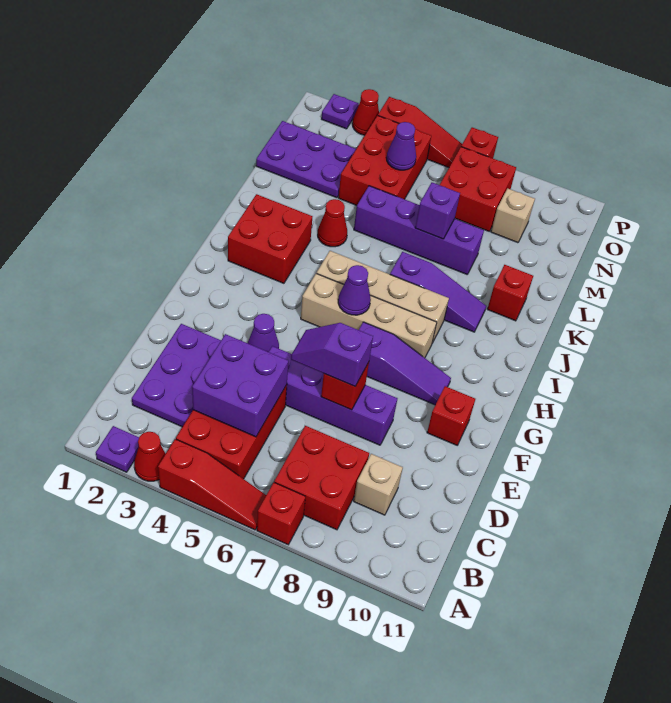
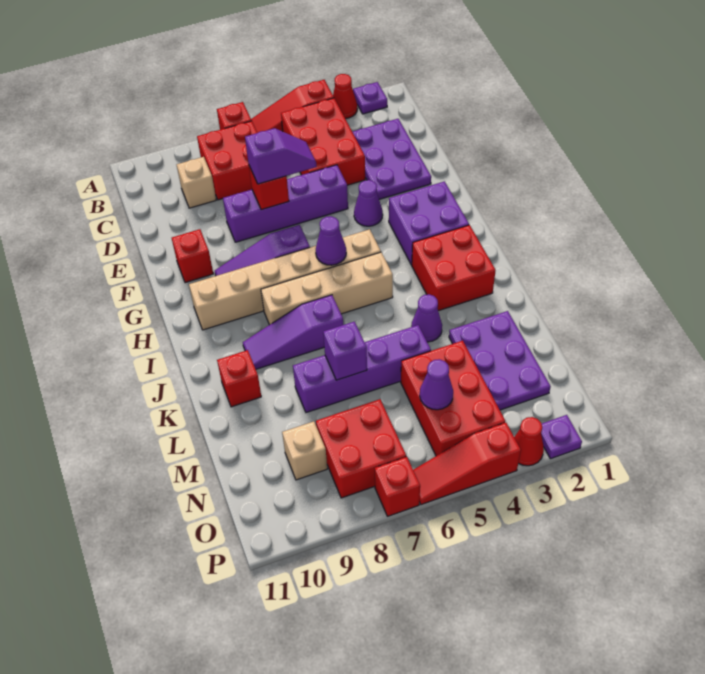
purple 2x2 brick [192,334,288,437] -> purple 2x2 brick moved to [389,181,469,265]
tan 1x4 brick [301,273,437,358] -> tan 1x6 brick [189,229,381,330]
red 1x1 cone [318,199,347,247] -> purple 1x1 cone [411,294,442,342]
purple 2x3 plate [256,121,356,198] -> purple 2x3 plate turned to [449,311,551,410]

